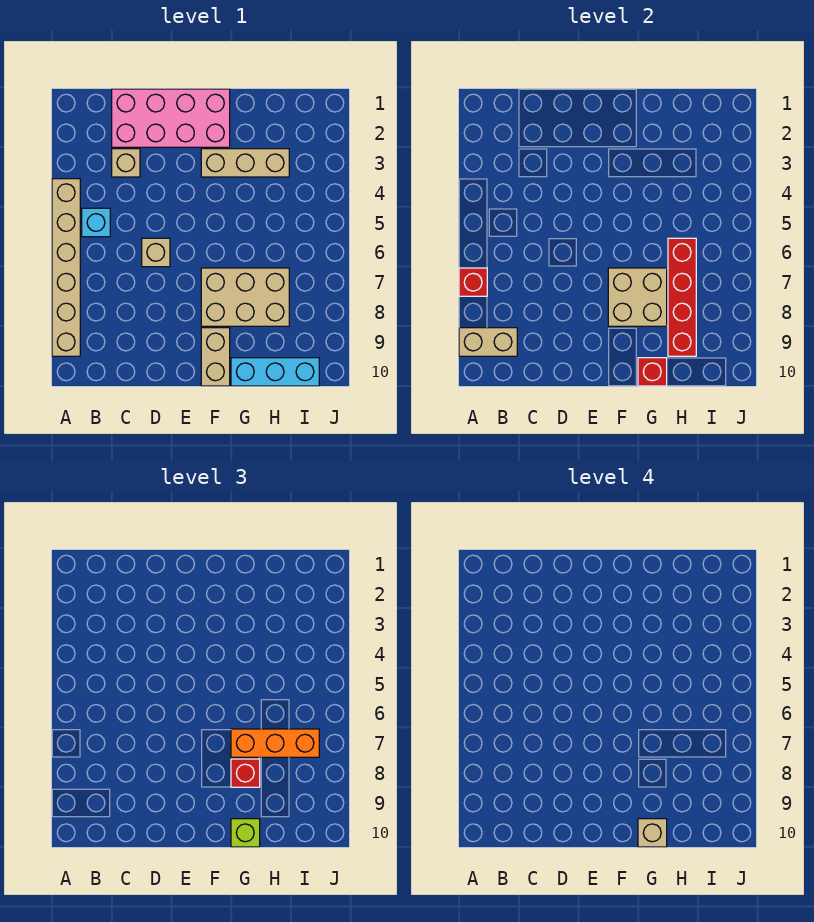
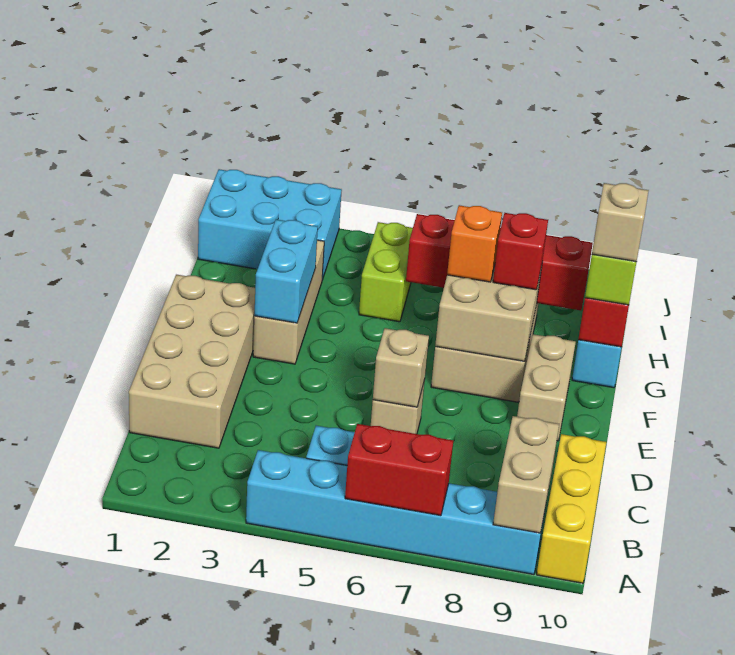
tan 1x6 brick [52,179,80,356] -> cyan 1x6 brick [246,450,546,575]
red 1x1 brick [459,268,487,296] -> red 1x2 brick [345,424,453,516]
none -> yellow 1x3 brick [537,434,606,583]
pink 2x4 brick [112,89,230,147] -> tan 2x4 brick [129,275,255,448]
tan 1x1 brick [112,149,140,177] -> tan 1x1 brick moved to [373,328,429,407]
none -> cyan 1x2 brick [254,219,318,323]
tan 1x2 brick [201,328,230,386] -> tan 1x2 brick turned to [517,334,576,441]
orange 1x3 brick [231,729,319,757] -> orange 1x1 brick [447,205,502,282]
none -> lime 1x2 brick [359,222,413,322]
none -> cyan 2x3 brick [198,169,342,280]

